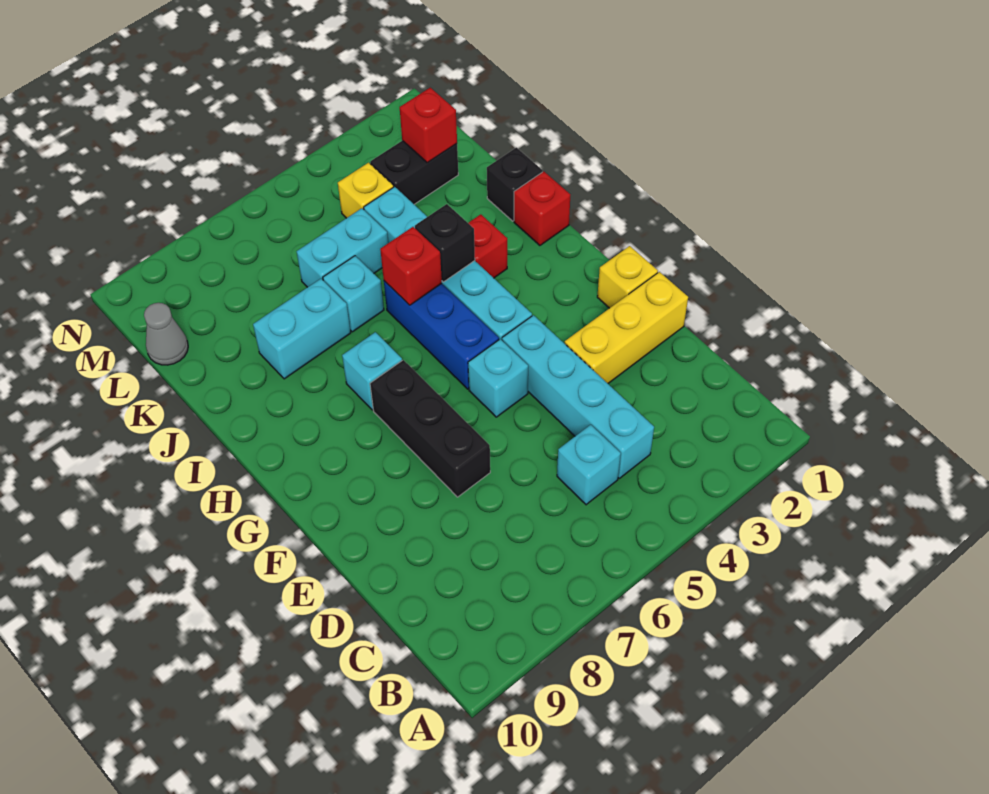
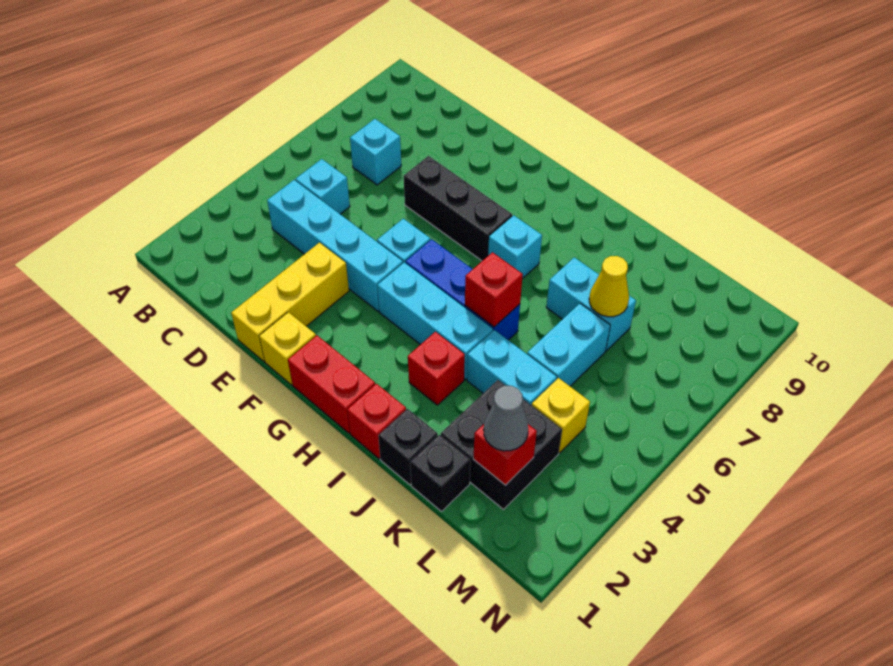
none -> red 1x2 brick [288,335,375,433]
black 1x1 brick [415,204,475,282] -> black 1x1 brick moved to [410,435,470,511]
cyan 1x1 brick [323,256,384,332] -> cyan 1x1 brick moved to [350,119,401,185]
cyan 1x2 brick [253,279,351,379] -> cyan 1x2 brick turned to [546,257,636,351]
none -> yellow 1x1 cone [589,256,629,317]
black 1x2 brick [370,141,458,204] -> black 2x2 brick [441,380,562,509]
grey 1x1 cone [144,303,188,365] -> grey 1x1 cone moved to [484,386,528,451]

